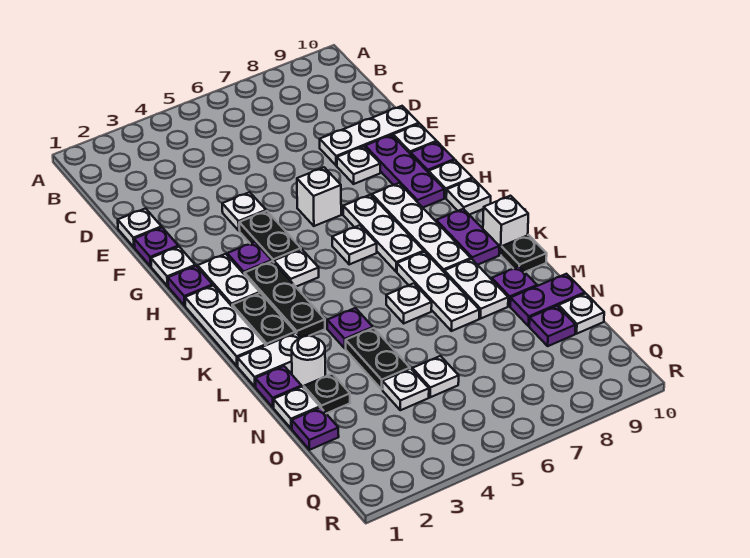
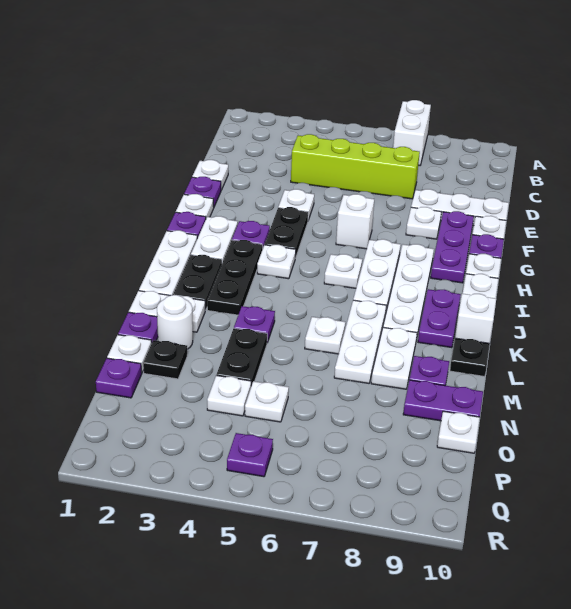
none -> white 1x2 brick [393,100,431,165]
none -> lime 1x4 brick [291,134,420,199]
purple 1x1 plate [529,306,576,346] -> purple 1x1 plate moved to [227,433,273,477]

